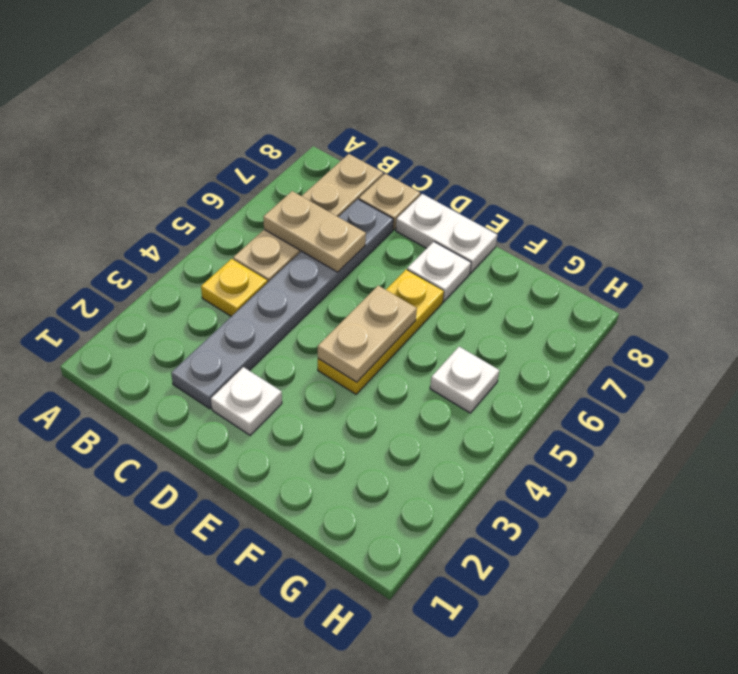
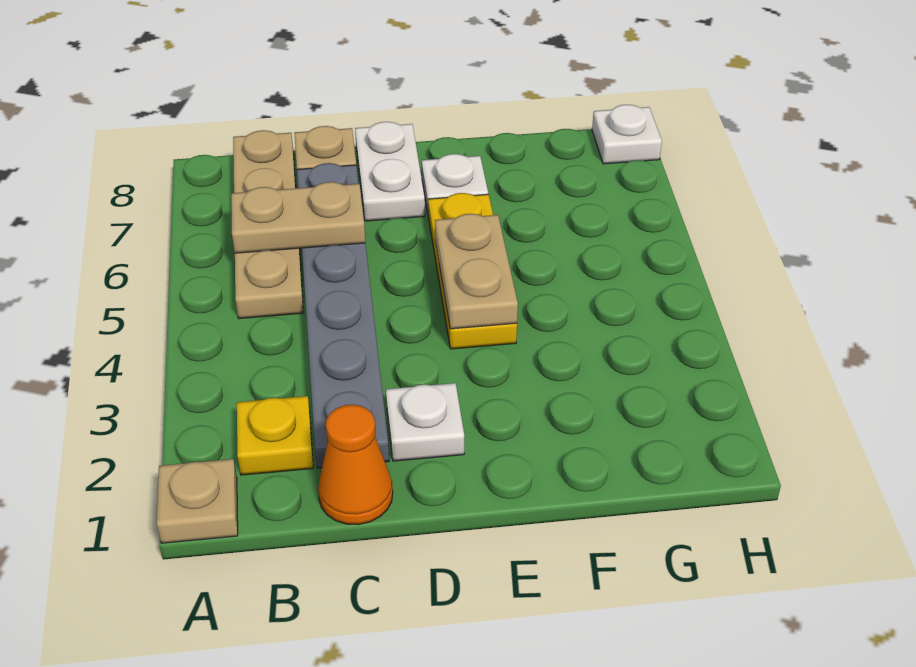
none -> tan 1x1 plate [157,459,238,543]
yellow 1x1 plate [201,259,267,316] -> yellow 1x1 plate moved to [237,396,313,475]
none -> orange 1x1 cone [318,405,393,525]
white 1x2 plate [396,194,497,273] -> white 1x2 plate turned to [355,122,425,221]
white 1x1 plate [430,347,499,413] -> white 1x1 plate moved to [592,104,662,164]

